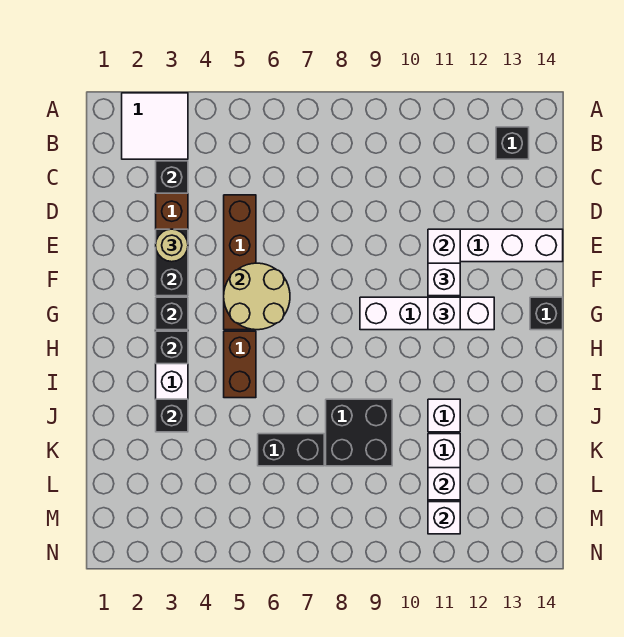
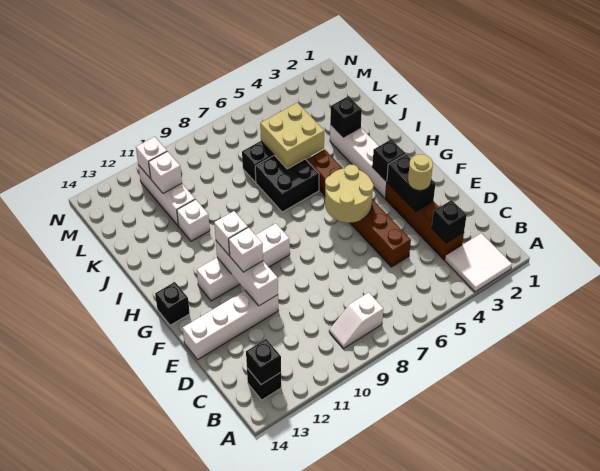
none -> white 1x2 slope [329,293,383,348]
black 1x1 brick [156,331,188,364] -> black 1x1 brick moved to [246,339,281,384]
none -> tan 2x2 brick [260,103,324,169]
black 2x2 brick [326,399,392,466] -> black 2x2 brick moved to [255,155,319,212]

